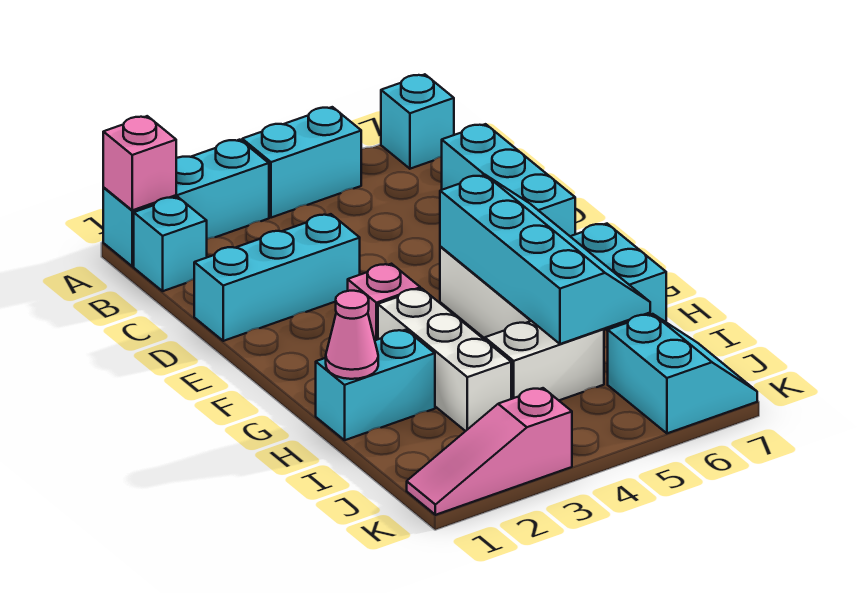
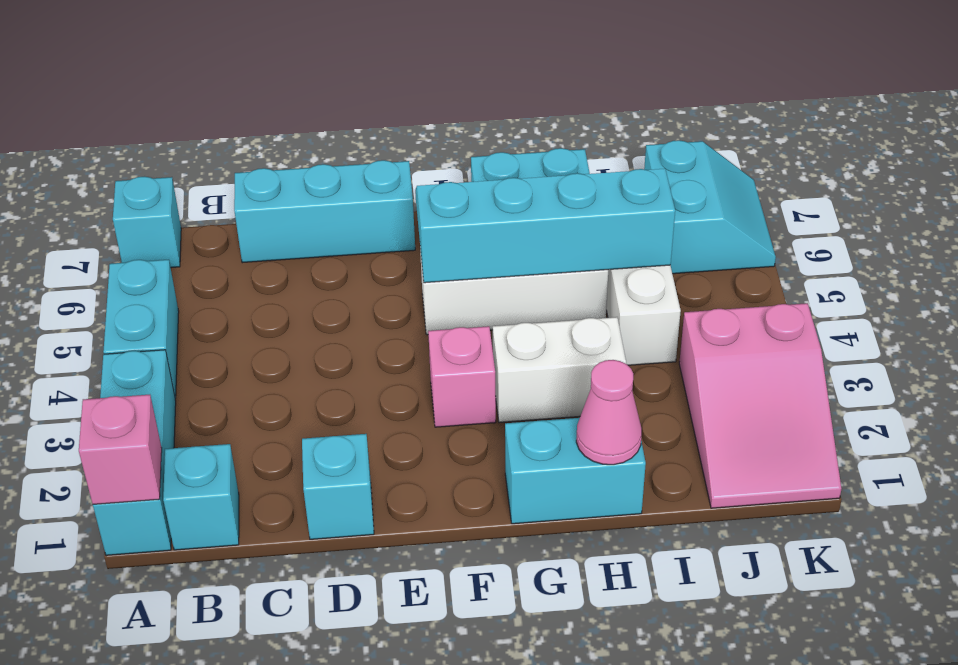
cyan 1x3 brick [194,214,360,341] -> cyan 1x1 brick [302,434,374,539]
white 1x3 brick [378,289,511,431] -> white 1x2 brick [493,317,626,422]
cyan 1x2 brick [316,330,435,440] -> cyan 1x2 brick turned to [505,418,646,524]
cyan 2x2 slope [608,314,757,433] -> cyan 2x2 slope turned to [644,140,776,274]
pink 1x3 slope [407,388,572,515] -> pink 2x3 slope [679,303,841,508]

